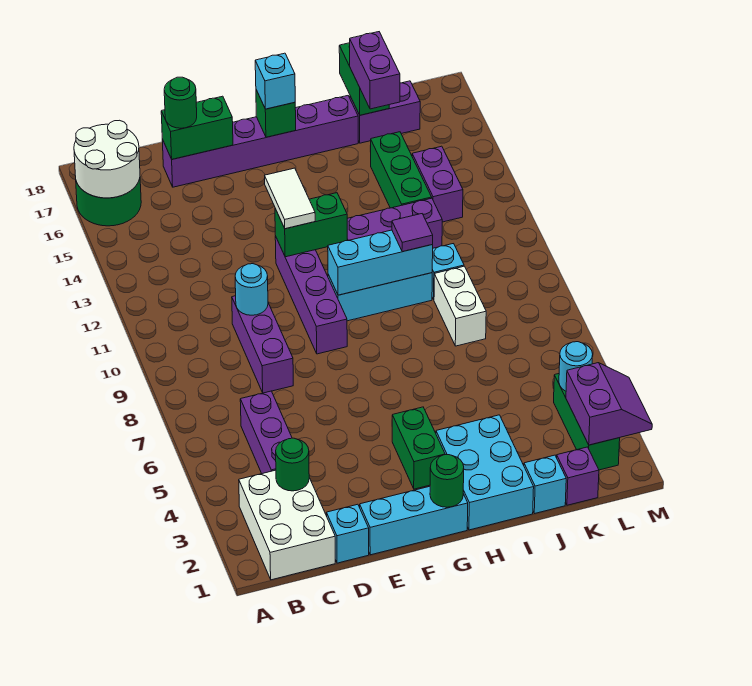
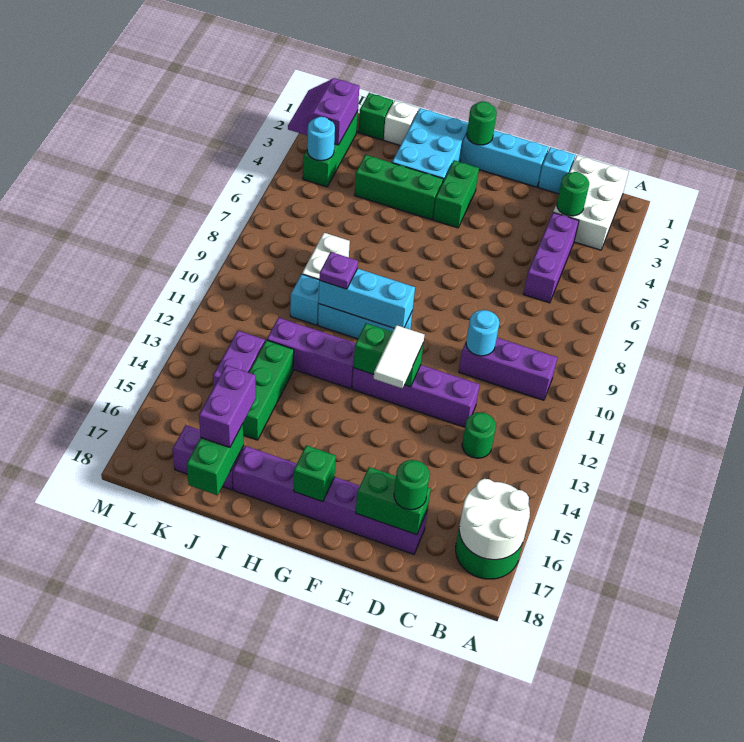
none -> green 1x1 round brick [462,412,496,458]
purple 1x3 brick [232,296,293,393] -> purple 1x3 brick turned to [459,338,557,400]
purple 1x4 brick [275,236,347,354] -> purple 1x4 brick turned to [352,365,480,427]
cyan 1x1 brick [255,53,295,109] -> none
none -> green 1x3 brick [355,155,443,220]
purple 1x1 tile [392,214,433,252] -> purple 1x1 plate [319,252,358,289]
cyan 1x1 brick [524,455,566,514] -> white 1x1 brick [384,101,419,146]
purple 1x1 brick [556,447,599,505] -> green 1x1 brick [358,93,393,140]

